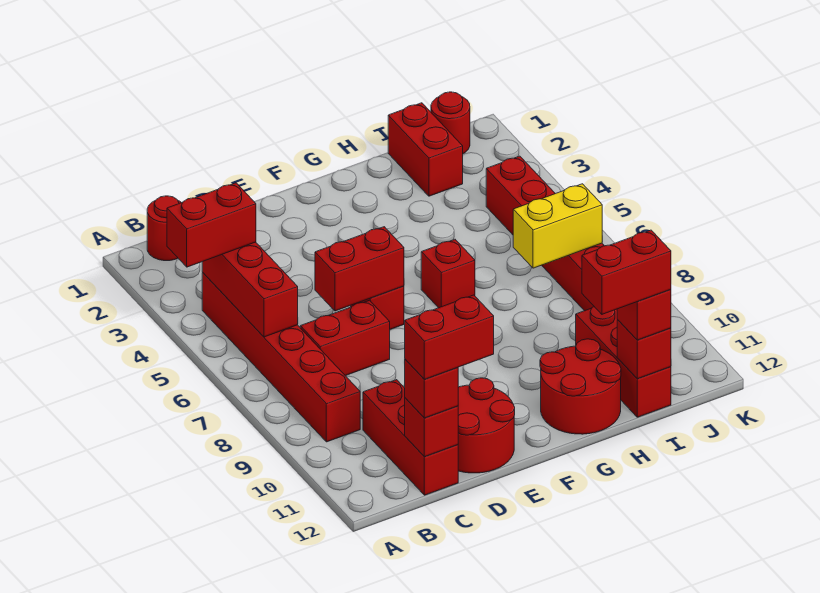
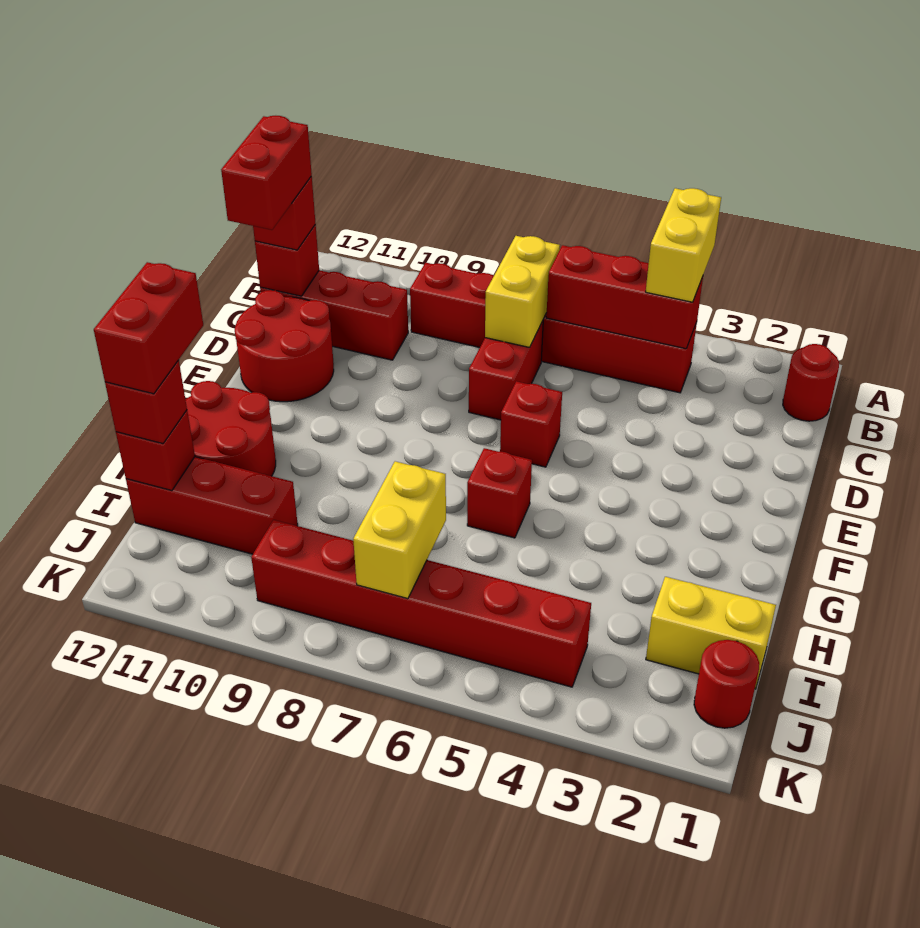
red 1x2 brick [167,183,256,267] -> yellow 1x2 brick [646,188,721,302]
none -> yellow 1x2 brick [485,236,560,347]
red 1x2 brick [315,227,404,311] -> none
red 1x2 brick [388,103,463,196] -> yellow 1x2 brick [646,577,776,689]

